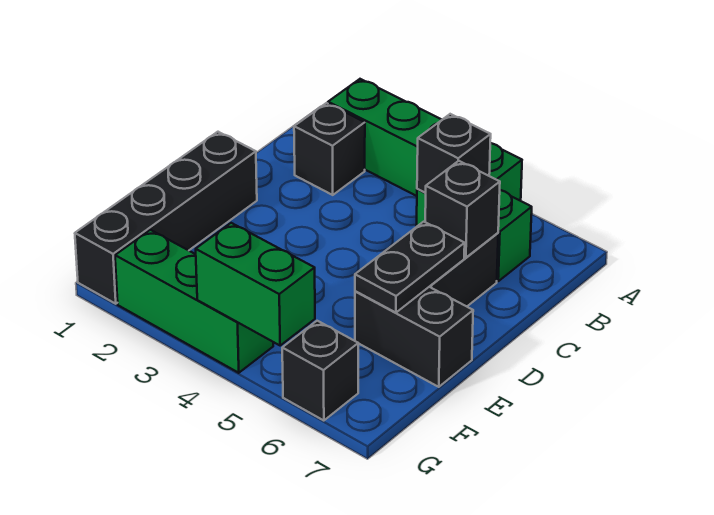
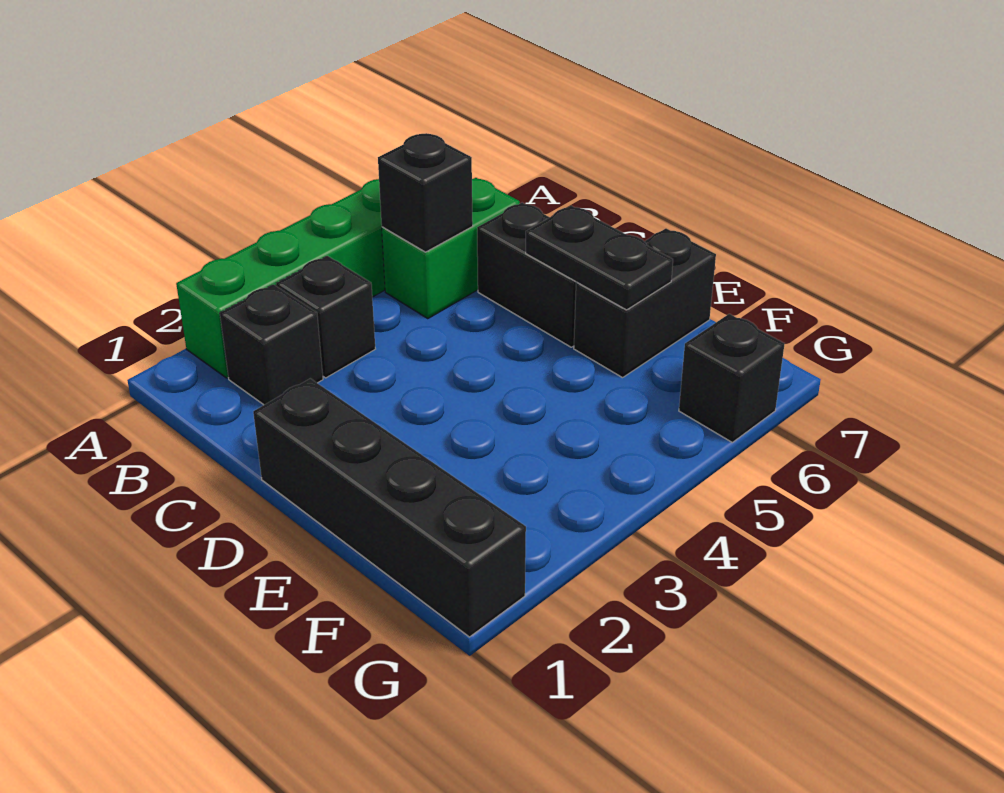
black 1x1 brick [425,161,500,258] -> black 1x1 brick moved to [276,256,375,378]
green 1x3 brick [115,230,273,373] -> none
green 1x2 brick [196,223,315,345] -> none

